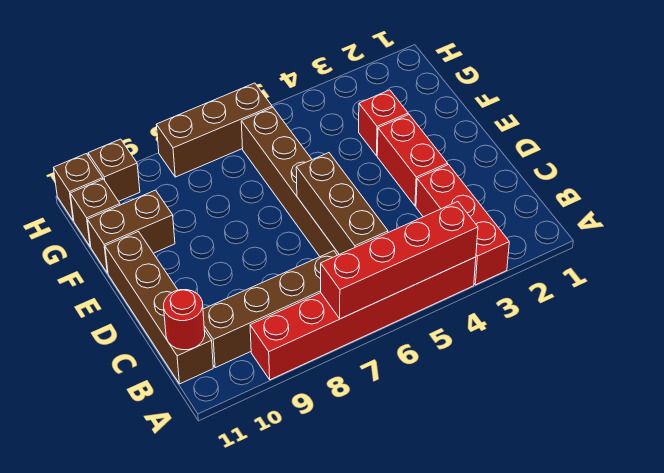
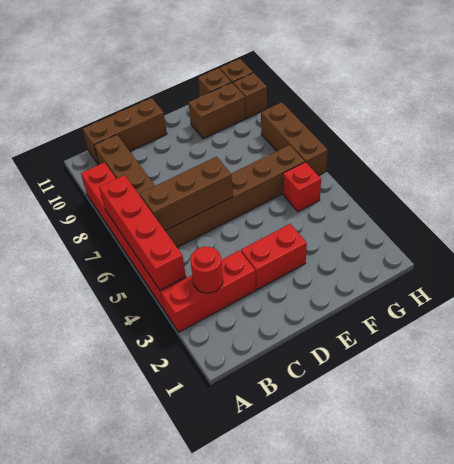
brown 1x4 brick [105,232,213,384] -> brown 1x3 brick [83,98,167,165]
red 1x1 round brick [164,290,205,350] -> red 1x1 round brick moved to [190,247,223,293]
red 1x1 brick [359,90,408,156] -> red 1x1 brick moved to [283,162,321,212]
brown 1x2 brick [88,190,175,273] -> brown 1x2 brick turned to [188,82,246,139]

